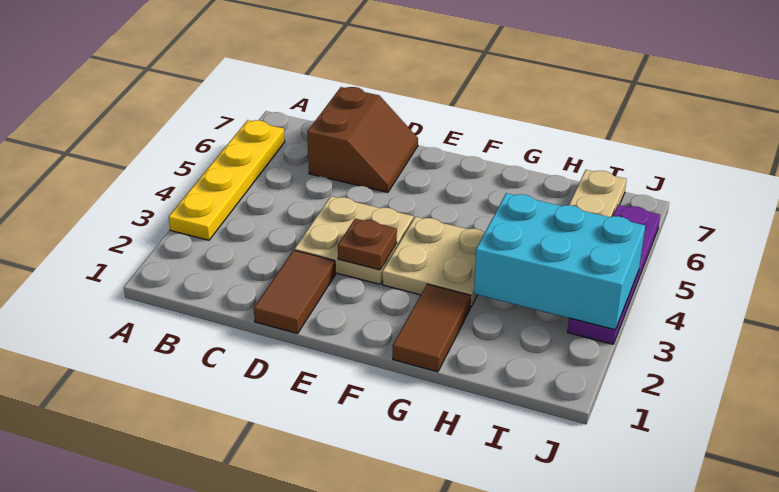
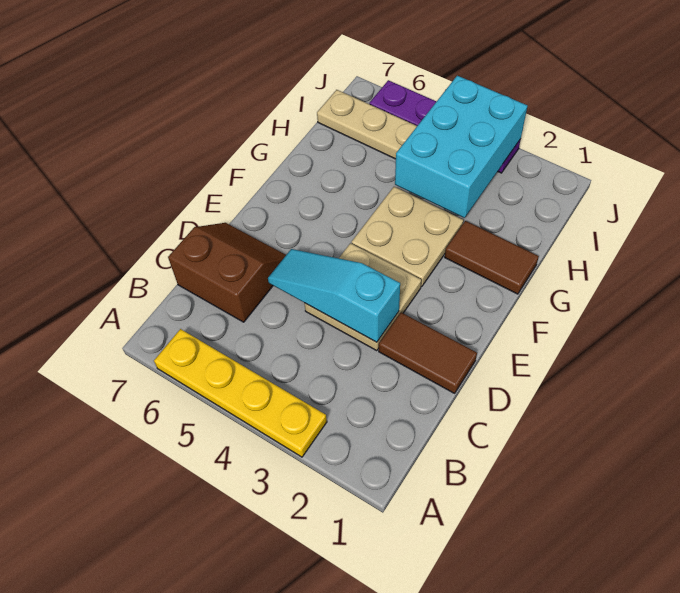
none -> cyan 1x3 slope [268,249,400,342]
brown 1x1 plate [338,219,397,270] -> none

